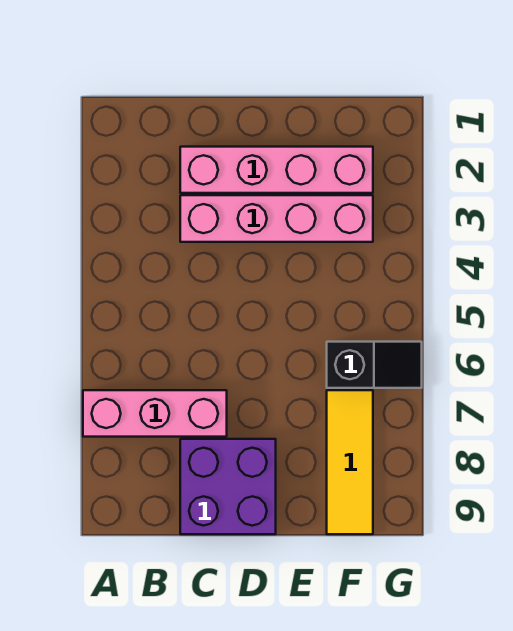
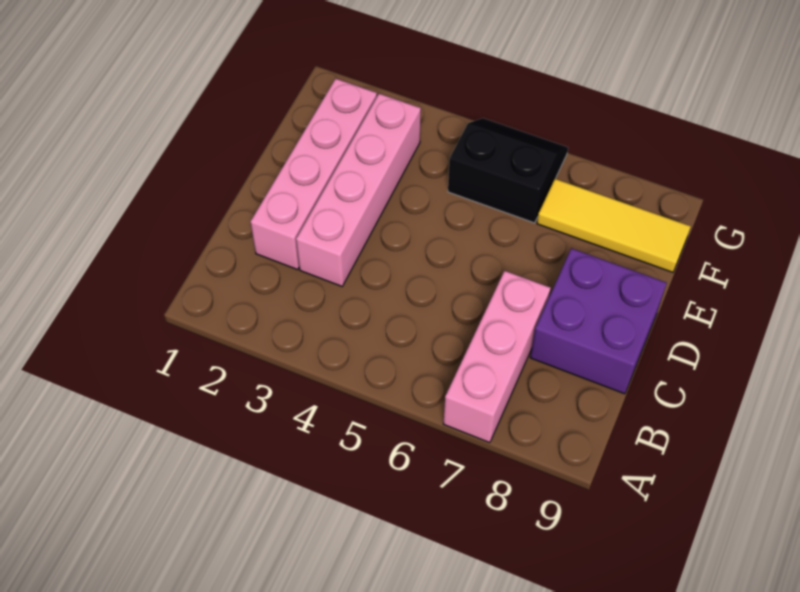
black 1x2 slope [327,342,422,388] -> black 2x2 slope [448,118,568,223]

